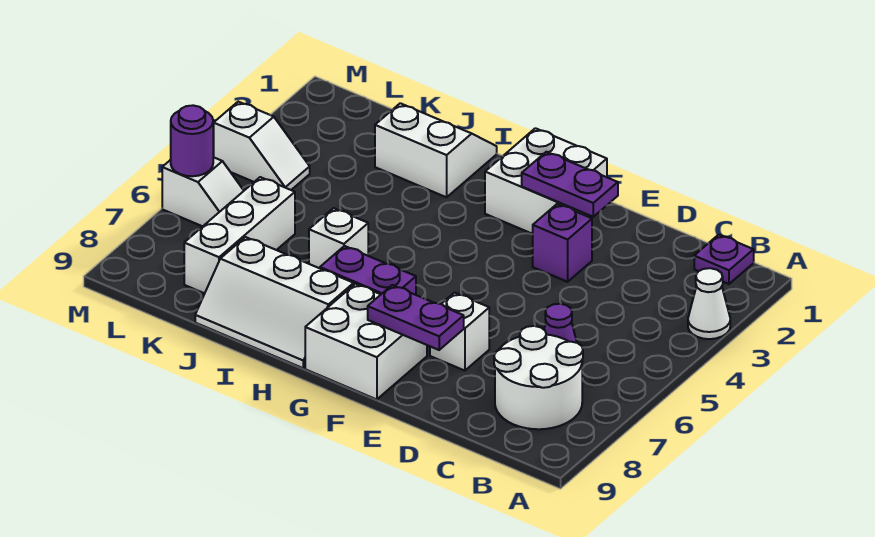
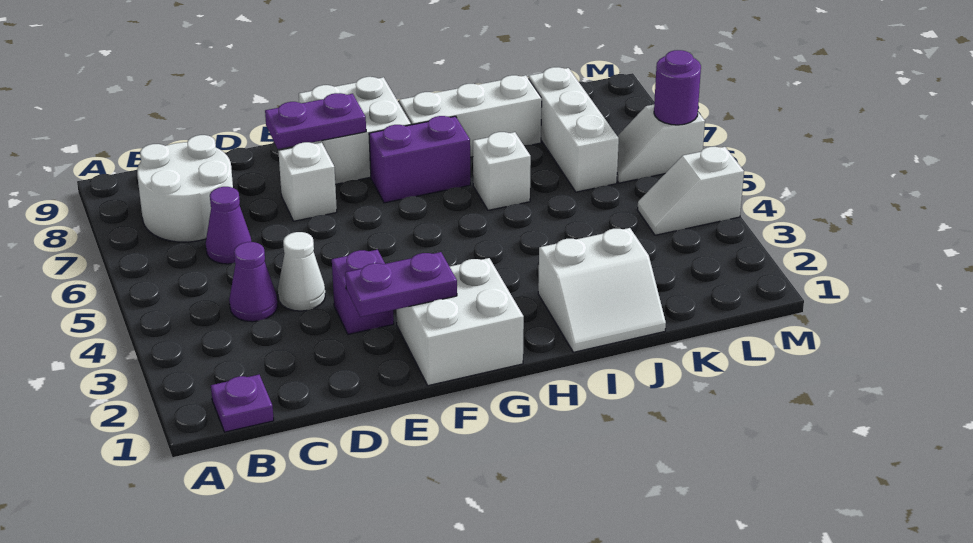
white 1x1 cone [688,268,730,339] -> white 1x1 cone moved to [278,232,325,311]
none -> purple 1x1 cone [229,242,278,322]

